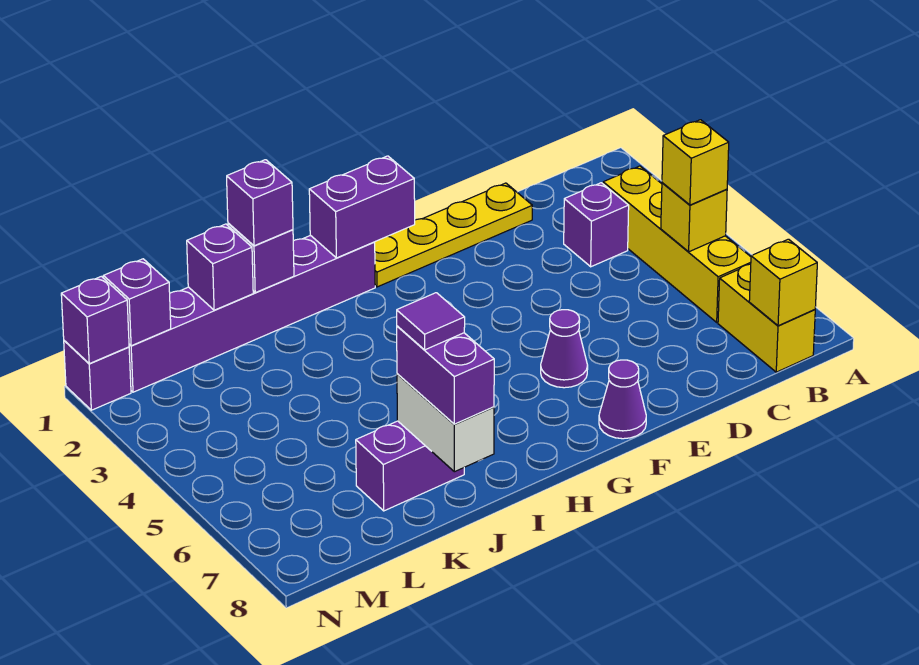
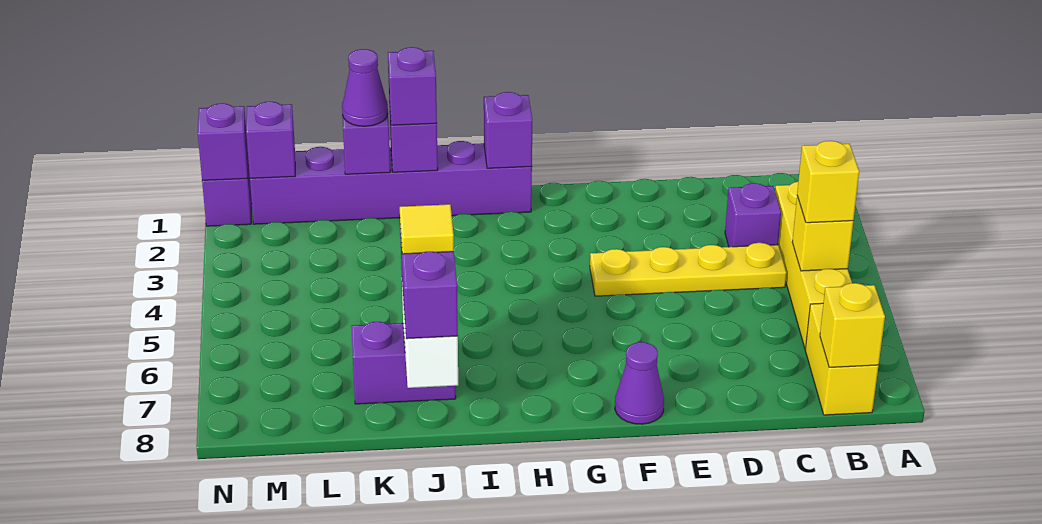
yellow 1x4 plate [375,183,532,287] -> yellow 1x4 plate moved to [590,243,786,296]
purple 1x1 cone [541,310,588,388] -> purple 1x1 cone moved to [342,49,388,126]
purple 1x2 brick [309,156,415,258] -> purple 1x1 brick [484,92,532,168]
purple 1x1 tile [397,293,465,350] -> yellow 1x1 tile [400,204,454,254]

